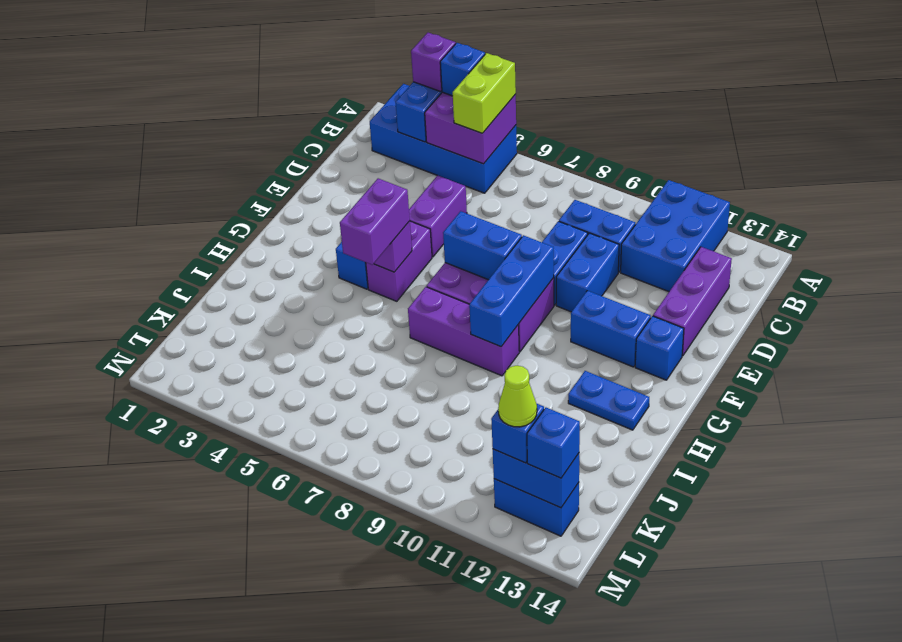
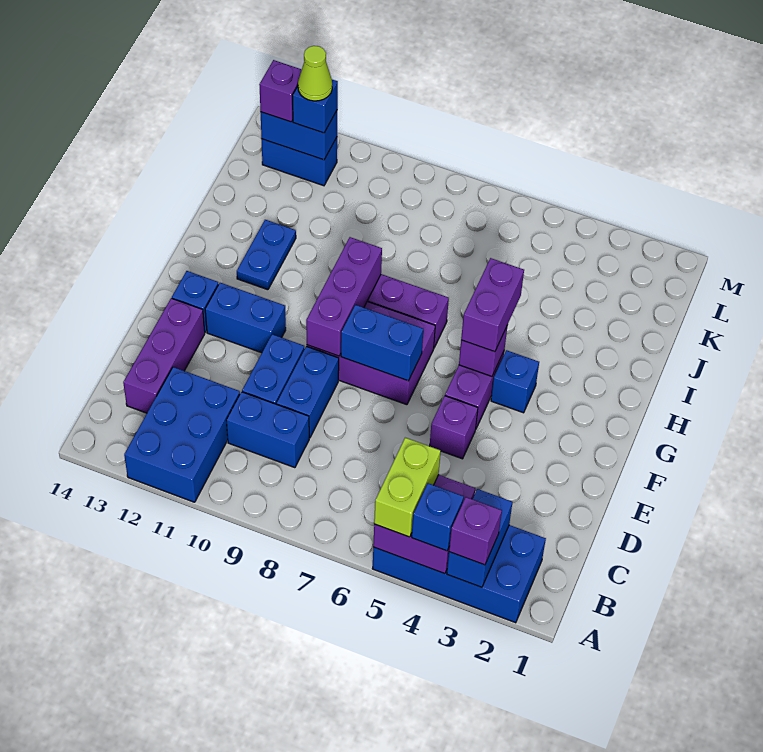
purple 1x2 brick [409,175,467,257] -> purple 1x1 brick [430,396,478,459]
blue 1x3 brick [469,235,554,347] -> purple 1x3 brick [306,237,382,356]
blue 1x2 plate [568,371,649,430] -> blue 1x2 plate turned to [237,220,296,290]
blue 1x1 brick [527,408,580,478] -> purple 1x1 brick [259,60,302,122]

